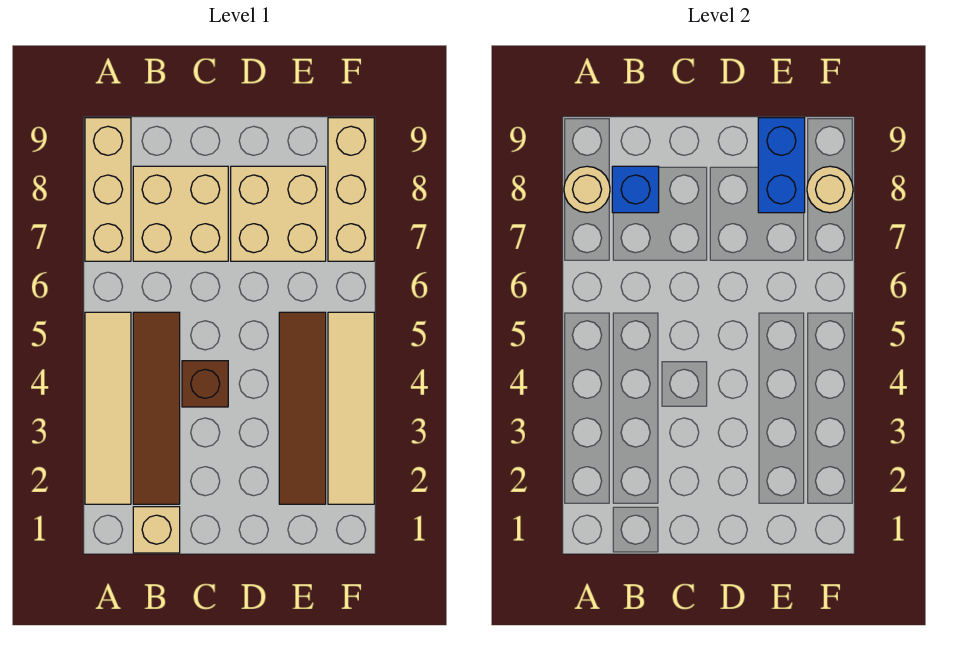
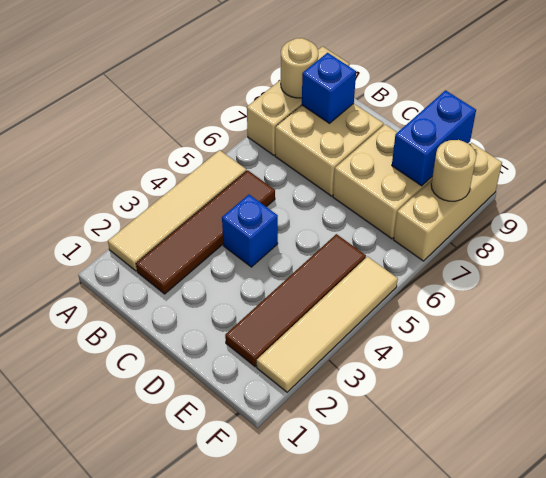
tan 1x1 brick [133,507,180,553] -> none
brown 1x1 brick [182,361,228,407] -> blue 1x1 brick [222,195,278,267]

